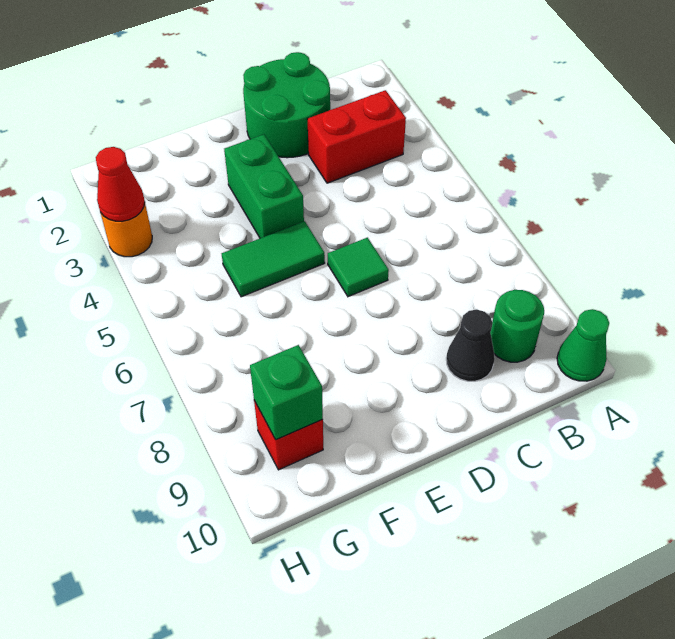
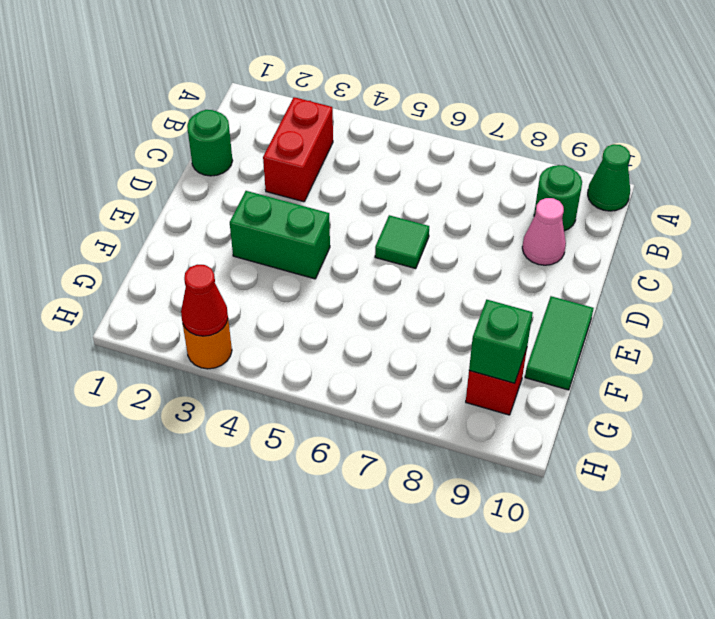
green 2x2 round brick [243,52,330,158] -> green 1x1 round brick [187,110,233,176]
black 1x1 cone [446,310,495,381] -> pink 1x1 cone [522,198,566,265]
green 1x2 tile [222,221,325,297] -> green 1x2 tile moved to [525,296,594,390]

